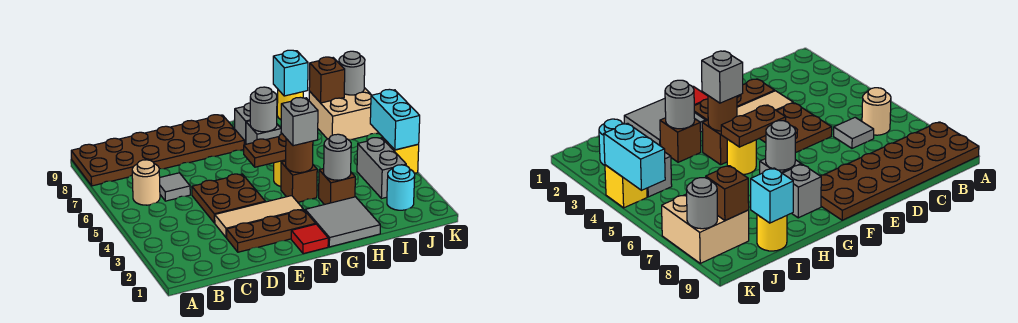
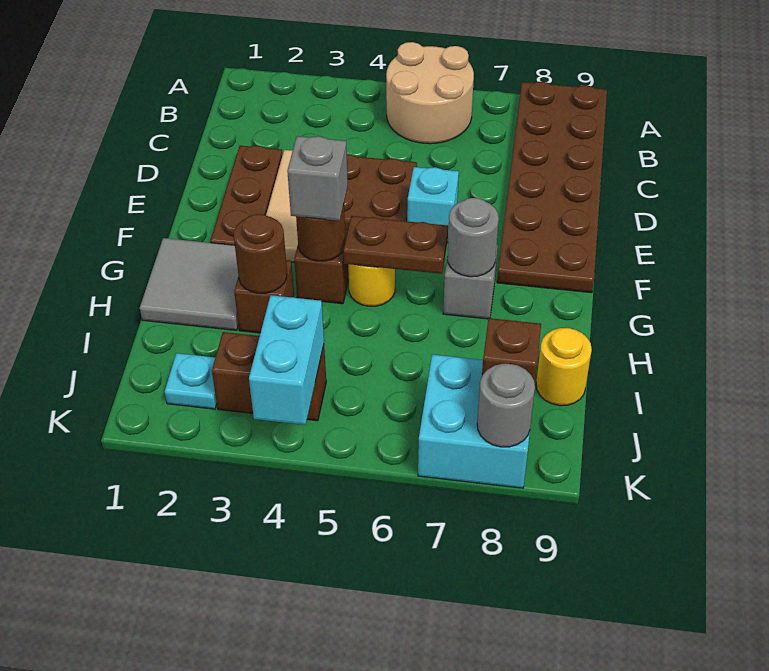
tan 1x1 round brick [132,160,160,205] -> tan 2x2 round brick [386,42,474,144]
grey 1x1 tile [160,173,190,201] -> none
red 1x1 tile [291,224,328,254] -> none
brown 1x2 plate [244,134,286,167] -> brown 1x2 plate turned to [344,216,448,274]
grey 1x1 brick [235,103,250,145] -> none
grey 1x1 round brick [324,134,351,180] -> brown 1x1 round brick [234,214,287,293]
cyan 1x1 brick [273,50,308,96] -> cyan 1x1 brick moved to [407,167,459,243]
cyan 1x1 round brick [387,165,415,210] -> cyan 1x1 plate [165,353,217,409]
grey 1x2 brick [357,138,406,199] -> brown 1x2 brick [212,332,326,421]
tan 2x2 brick [309,88,378,140] -> cyan 2x2 brick [418,354,530,488]
yellow 1x1 brick [383,138,419,173] -> none
cyan 1x2 brick [370,89,420,150] -> cyan 1x2 brick turned to [249,295,324,425]

